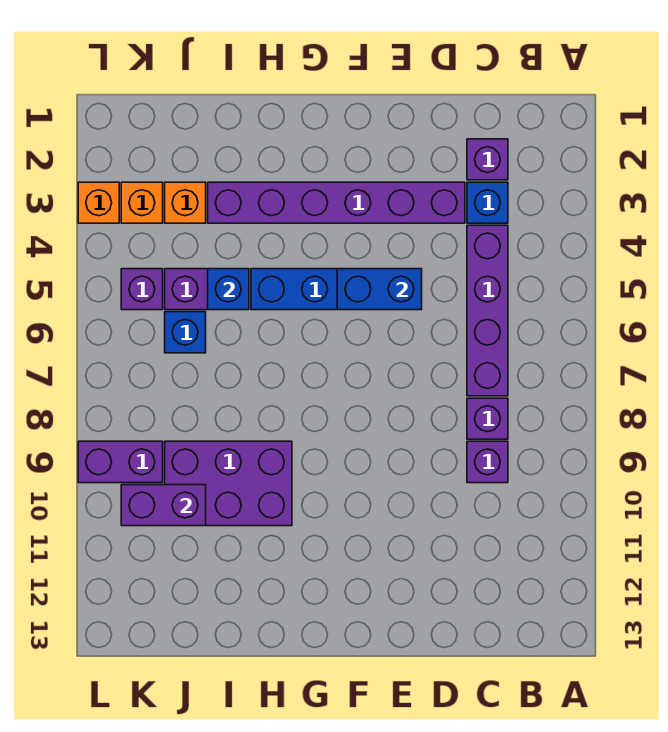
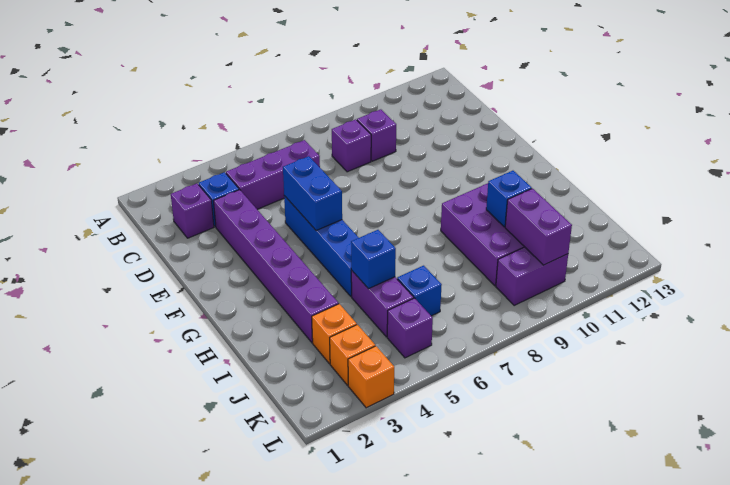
purple 1x4 brick [467,225,508,396] -> purple 1x3 brick [226,140,320,209]
none -> blue 1x1 brick [486,171,532,227]
purple 1x2 brick [78,441,163,483] -> purple 1x2 brick turned to [496,247,568,305]

